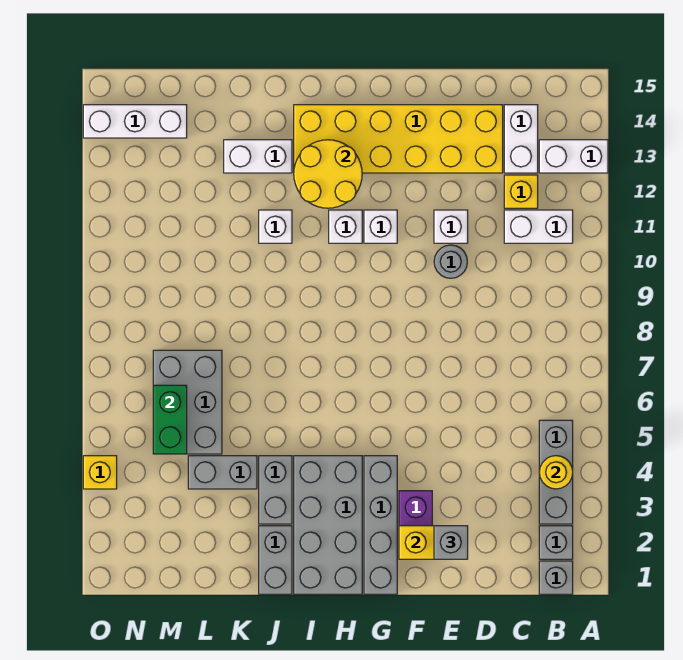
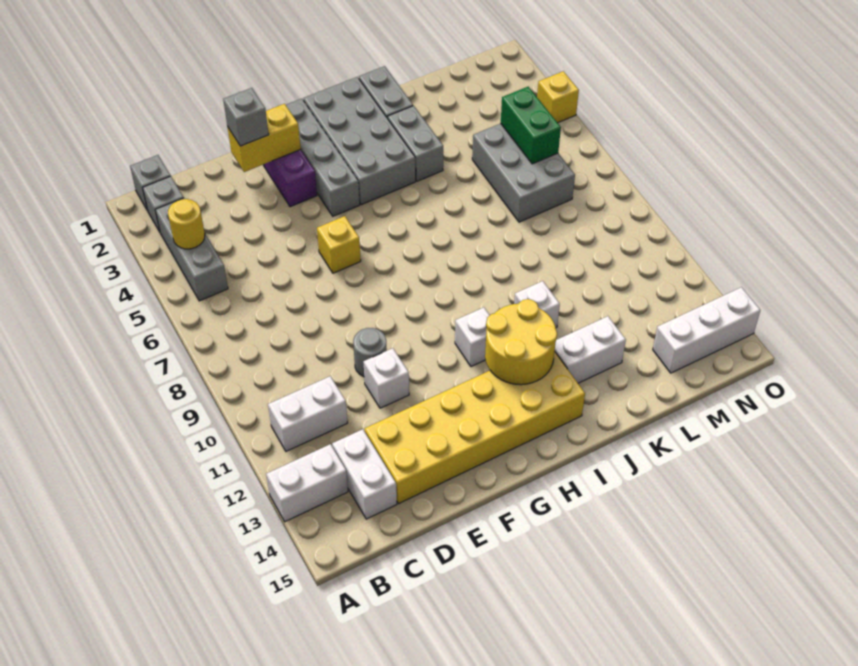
yellow 1x1 brick [504,175,538,208] -> yellow 1x1 brick moved to [317,216,361,273]
white 1x1 brick [364,210,397,243] -> none
grey 1x2 brick [188,456,257,489] -> none

